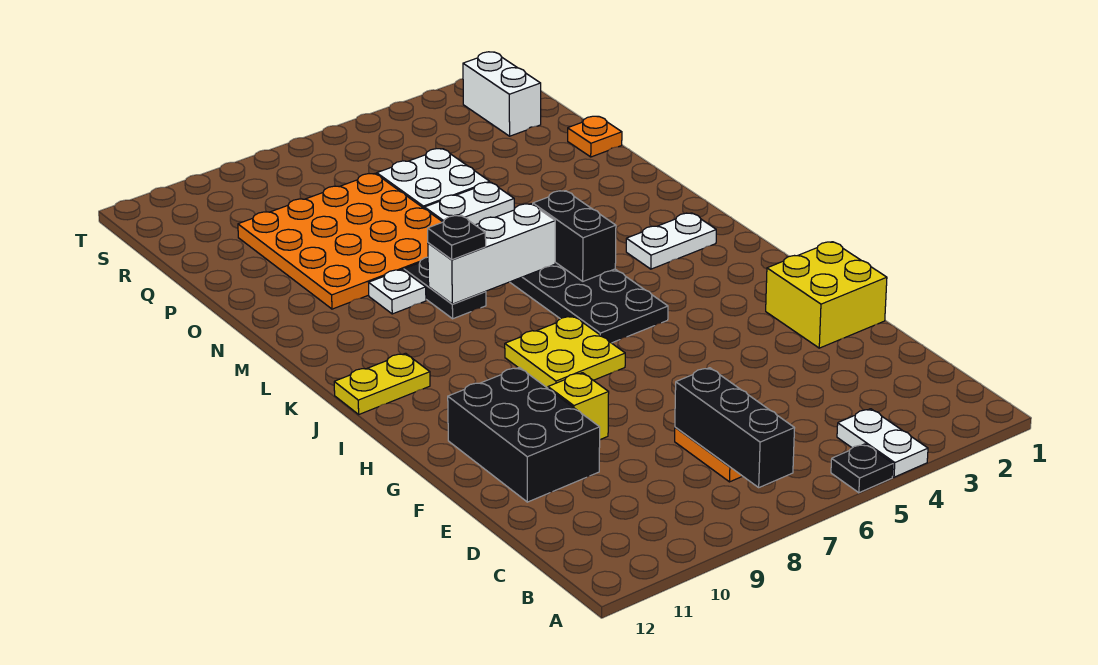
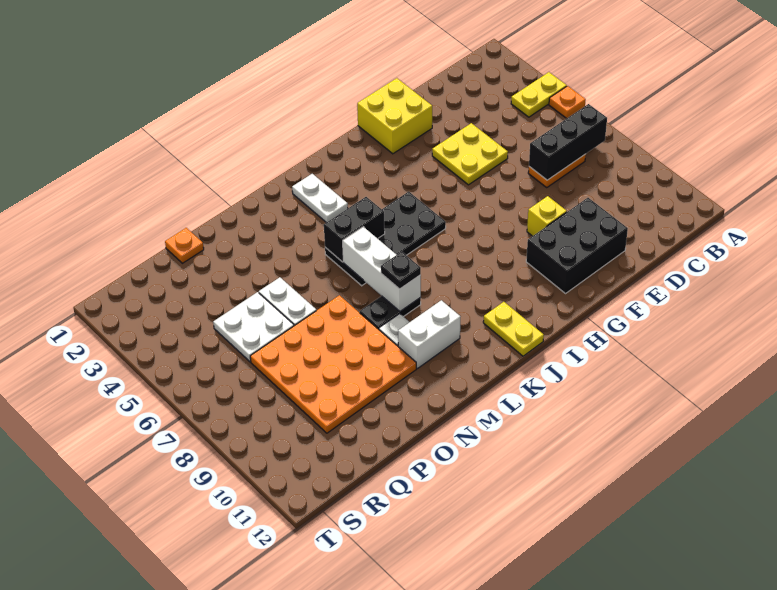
white 1x2 plate [837,409,928,477] -> yellow 1x2 plate [511,72,567,117]
black 1x1 plate [831,444,893,493] -> orange 1x1 plate [549,86,586,119]
yellow 2x2 plate [505,316,625,388] -> yellow 2x2 plate moved to [432,123,508,185]
white 1x2 brick [463,52,541,136] -> white 1x2 brick moved to [398,300,460,369]

